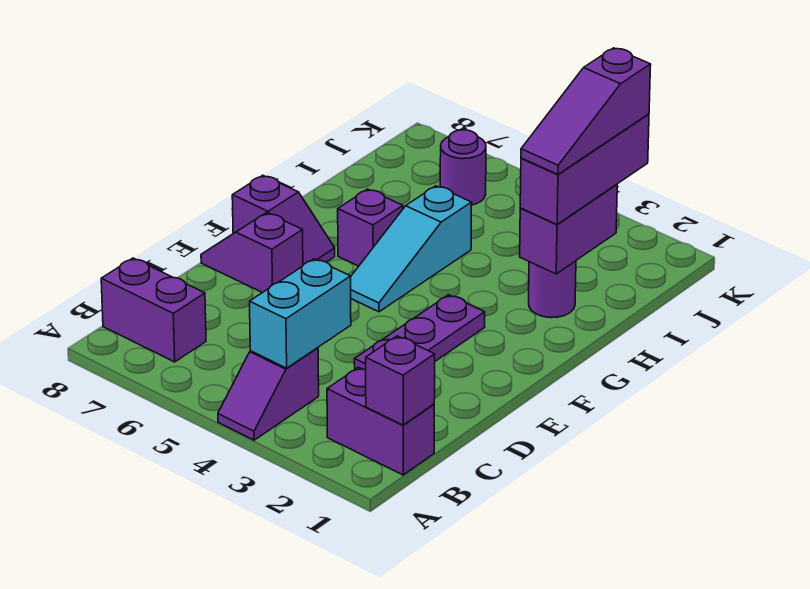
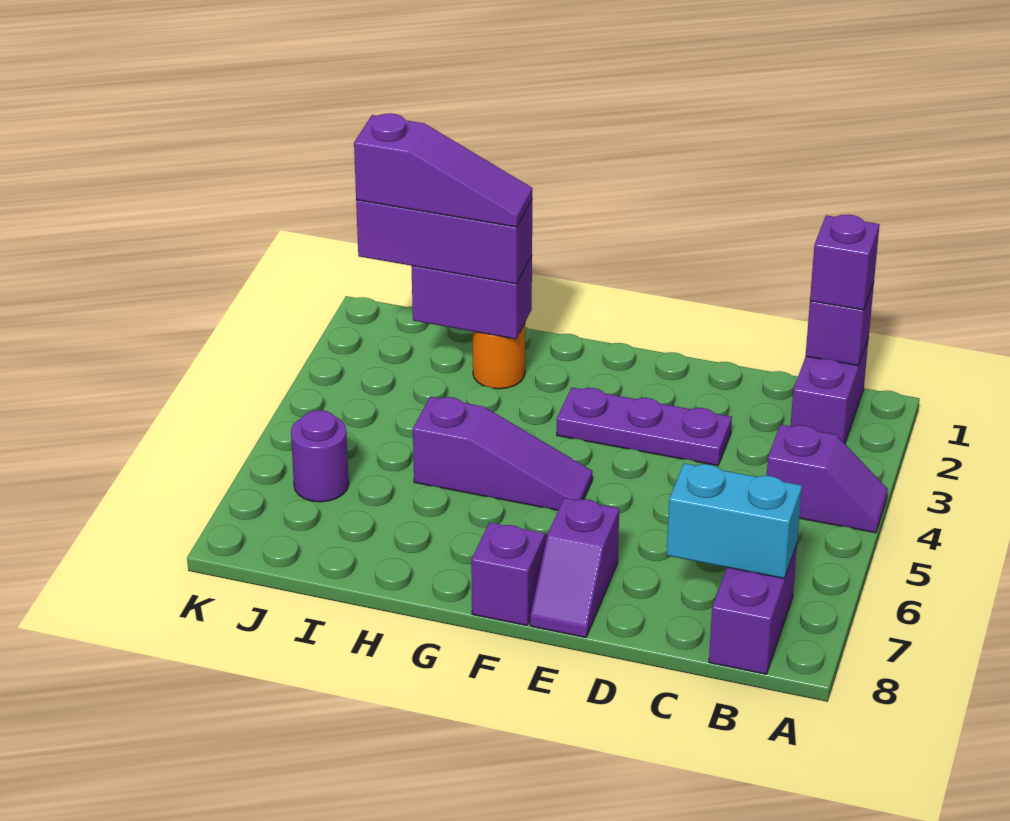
cyan 1x2 brick [250,259,351,368] -> cyan 1x2 brick moved to [667,463,802,578]
cyan 1x3 slope [351,186,472,312] -> purple 1x3 slope [413,397,593,510]
purple 1x1 brick [338,189,403,266] -> purple 1x1 brick moved to [810,214,880,310]
purple 1x1 round brick [529,261,576,318] -> orange 1x1 round brick [473,324,525,389]

